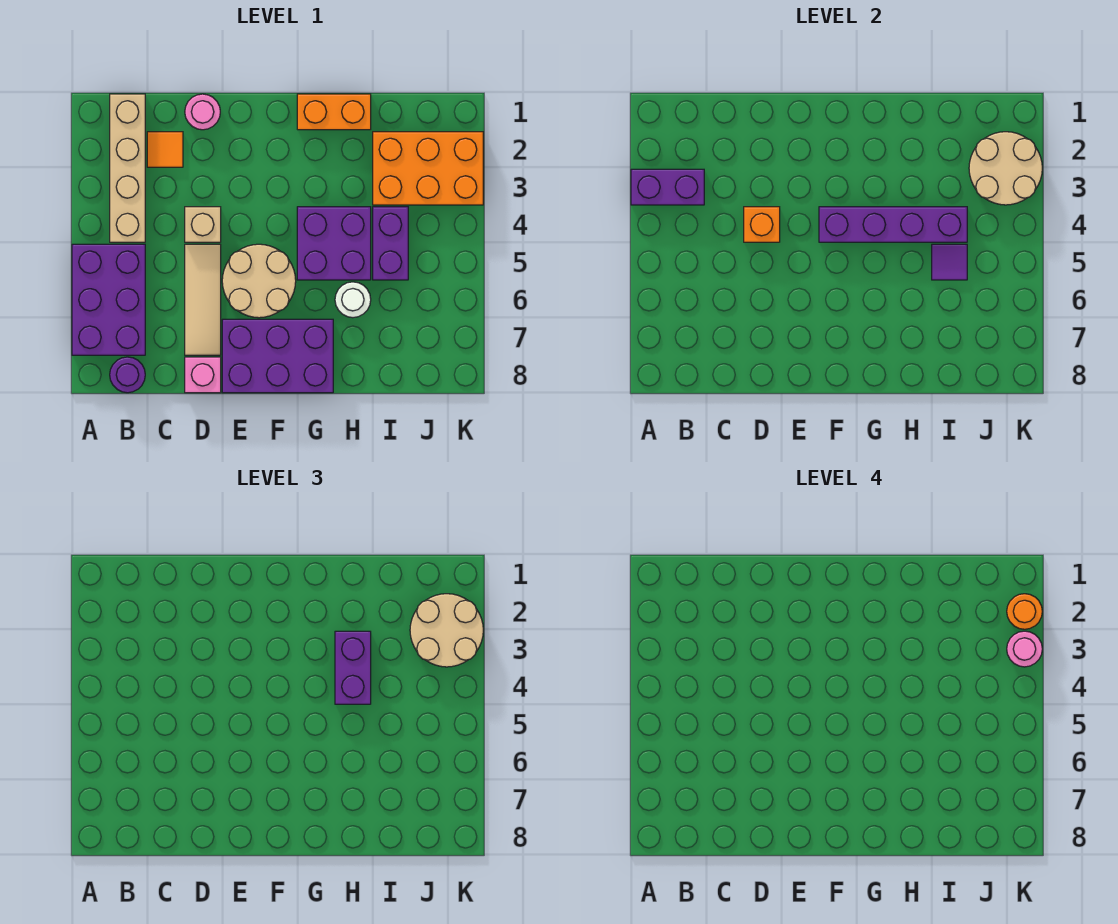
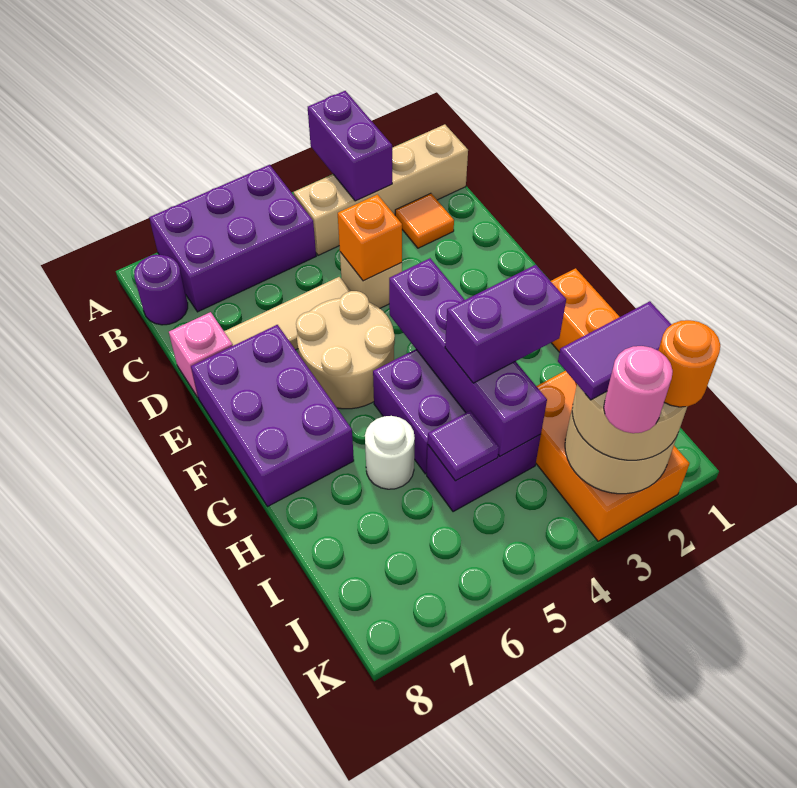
pink 1x1 round brick [185,94,220,130] -> none
none -> purple 1x2 tile [558,301,672,400]

